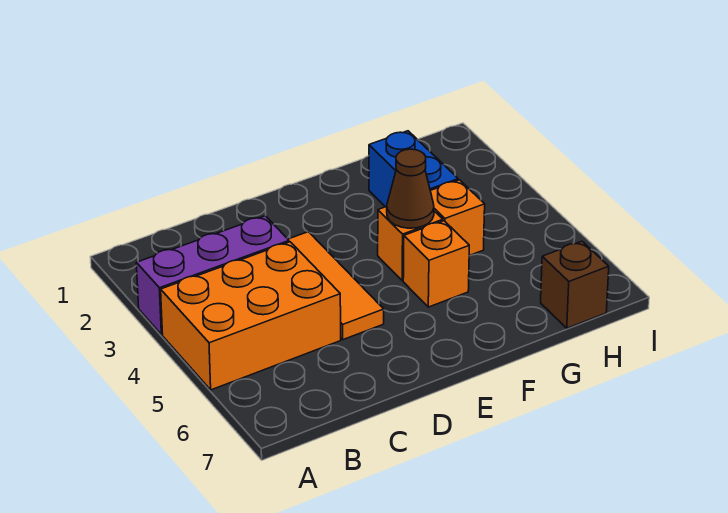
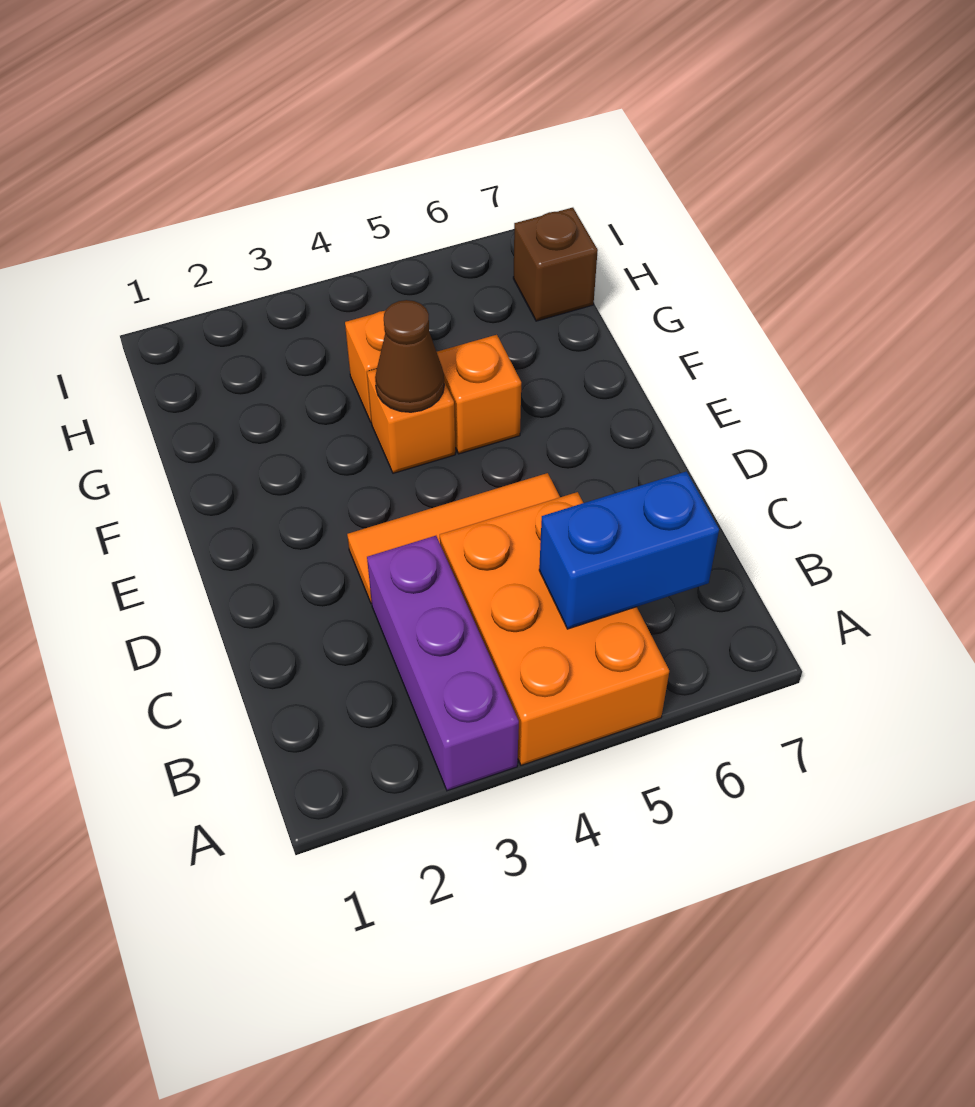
blue 1x2 brick [369,131,458,207] -> blue 1x2 brick moved to [539,471,719,629]

